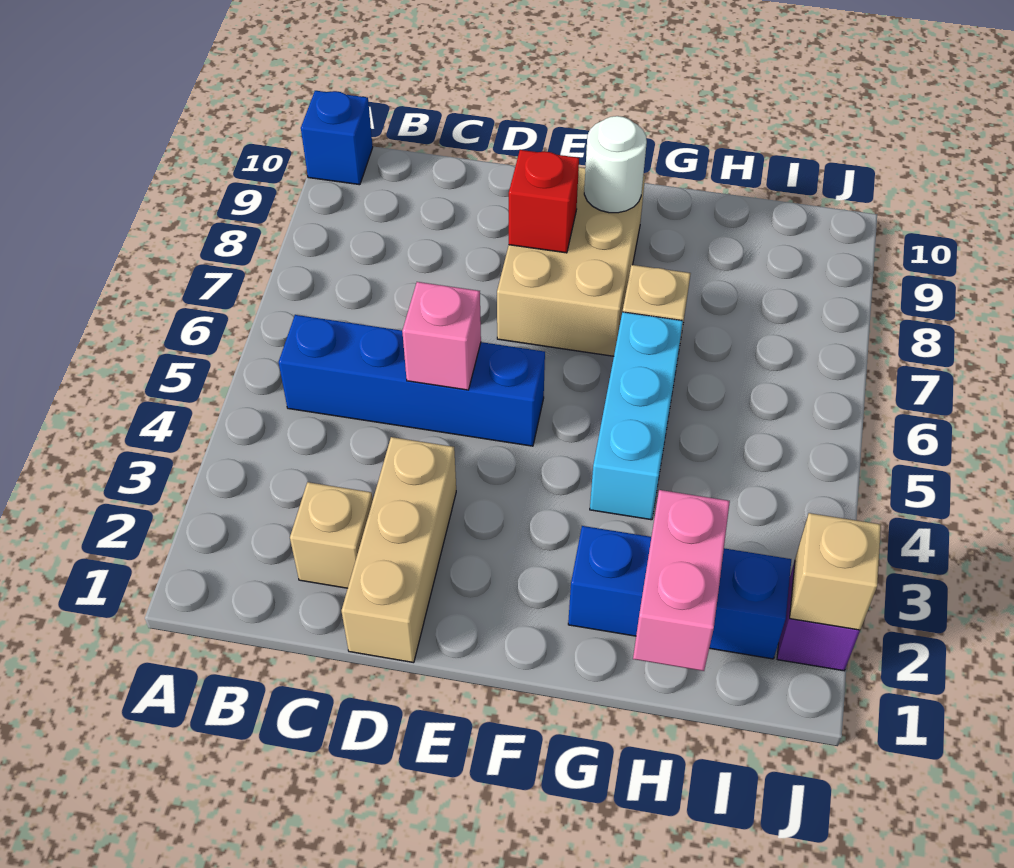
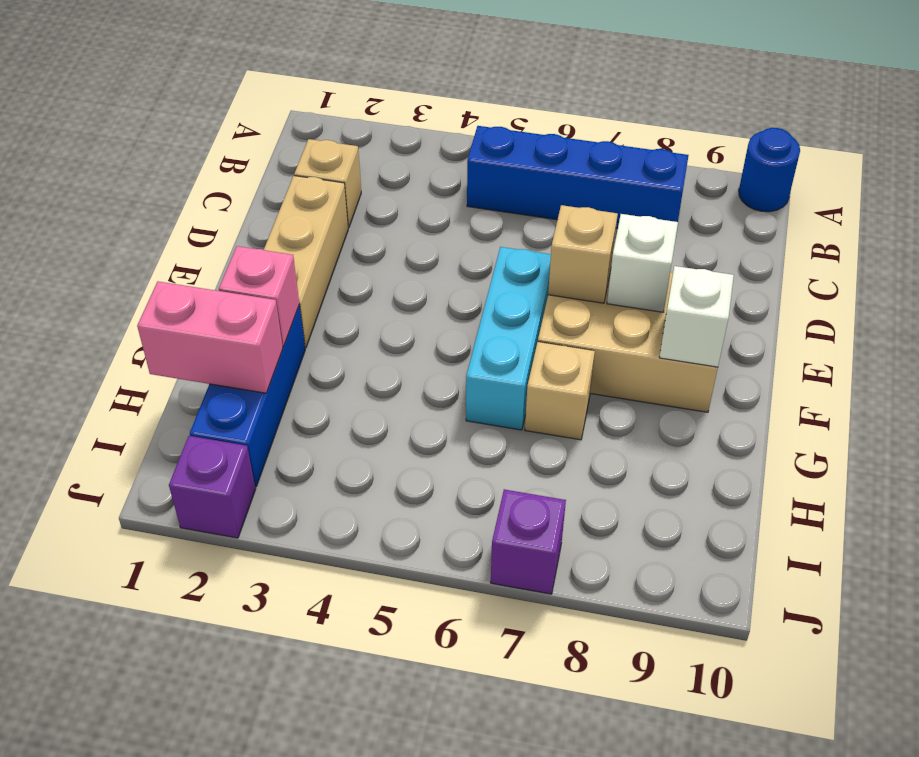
blue 1x1 brick [301,91,373,185] -> blue 1x1 round brick [739,128,800,212]
blue 1x4 brick [279,315,545,446] -> blue 1x4 brick turned to [467,126,689,228]
tan 1x3 brick [342,437,456,663] -> tan 1x3 brick turned to [264,176,348,348]
pink 1x1 brick [402,282,481,390] -> pink 1x1 brick moved to [219,246,299,346]
red 1x1 brick [509,150,579,253] -> white 1x1 brick [607,214,678,312]
white 1x1 round brick [584,116,647,213] -> white 1x1 brick [659,266,734,367]
cyan 1x3 brick [590,312,683,520] -> cyan 1x3 brick turned to [466,247,551,430]
tan 1x1 brick [790,513,881,630] -> tan 1x1 brick moved to [548,205,618,303]
none -> purple 1x1 brick [491,489,566,594]

